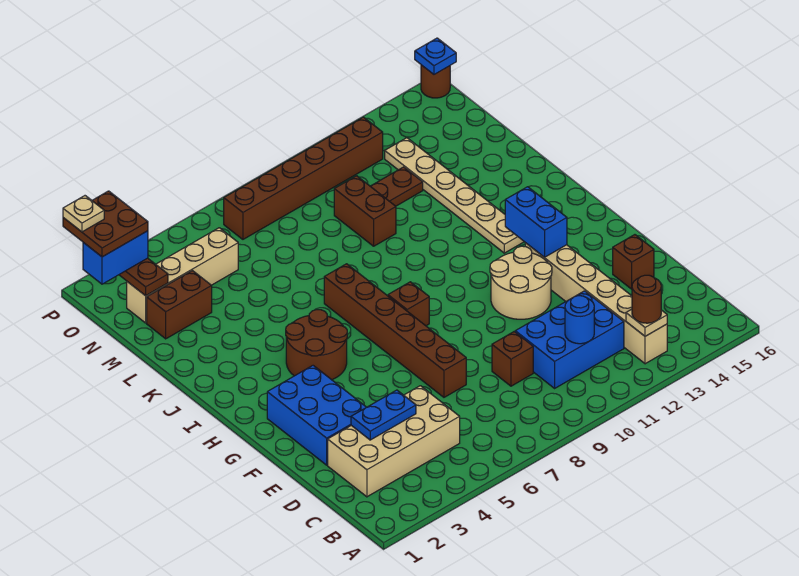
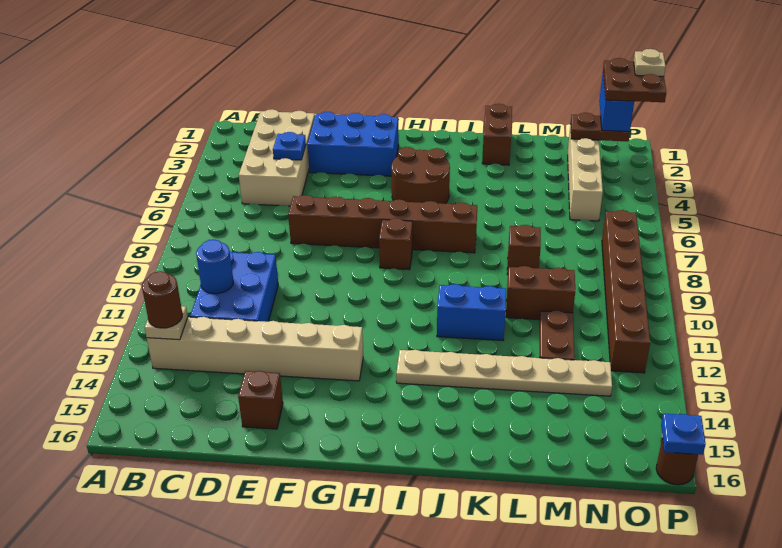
blue 1x2 plate [351,390,416,440] -> blue 1x1 plate [273,132,306,160]
brown 1x1 brick [492,332,533,386] -> brown 1x1 brick moved to [507,225,541,274]
tan 2x2 round brick [490,246,552,319] -> none
blue 1x2 brick [505,187,567,257] -> blue 1x2 brick moved to [437,284,506,340]
brown 1x2 brick [147,271,212,339] -> brown 1x2 brick moved to [482,104,512,165]

